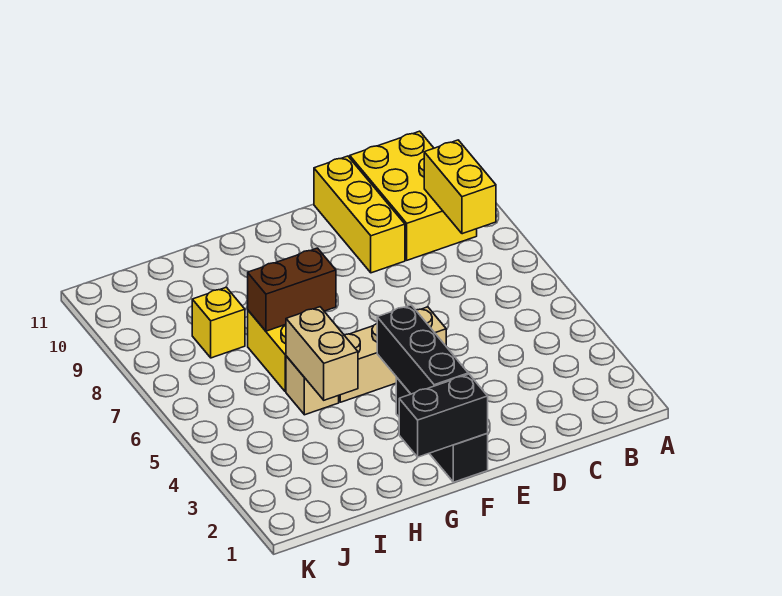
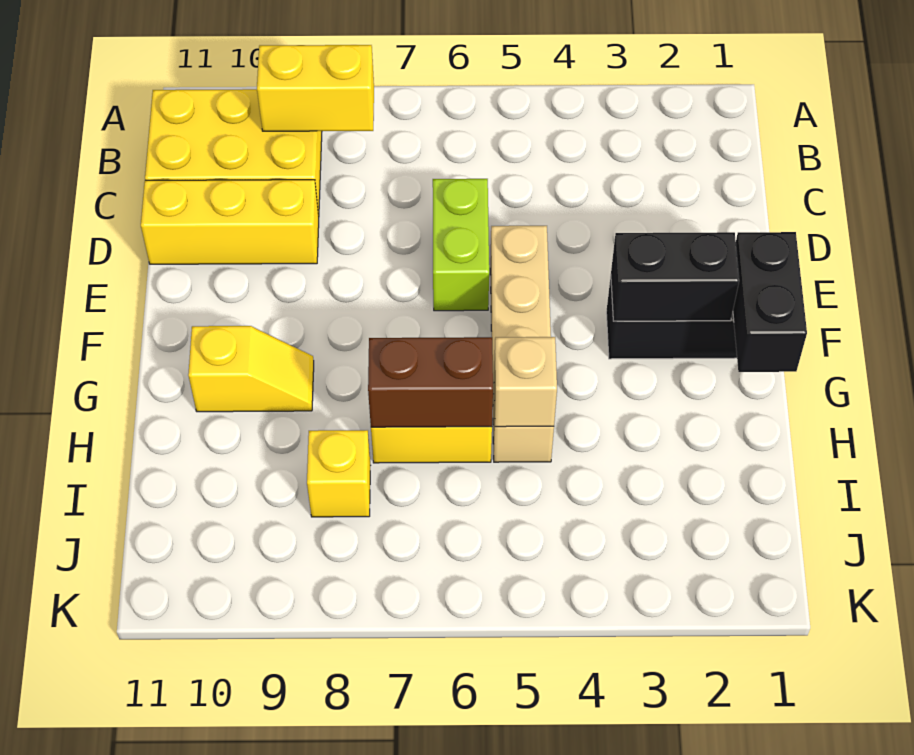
none -> lime 1x2 brick [433,179,489,311]
black 1x3 brick [377,305,468,394] -> black 1x2 brick [611,232,739,321]
brown 1x2 brick [248,248,336,331] -> brown 1x2 brick turned to [368,337,493,427]
none -> yellow 1x2 slope [188,326,314,412]
tan 1x2 brick [286,307,358,400] -> tan 1x1 brick [494,337,557,427]

